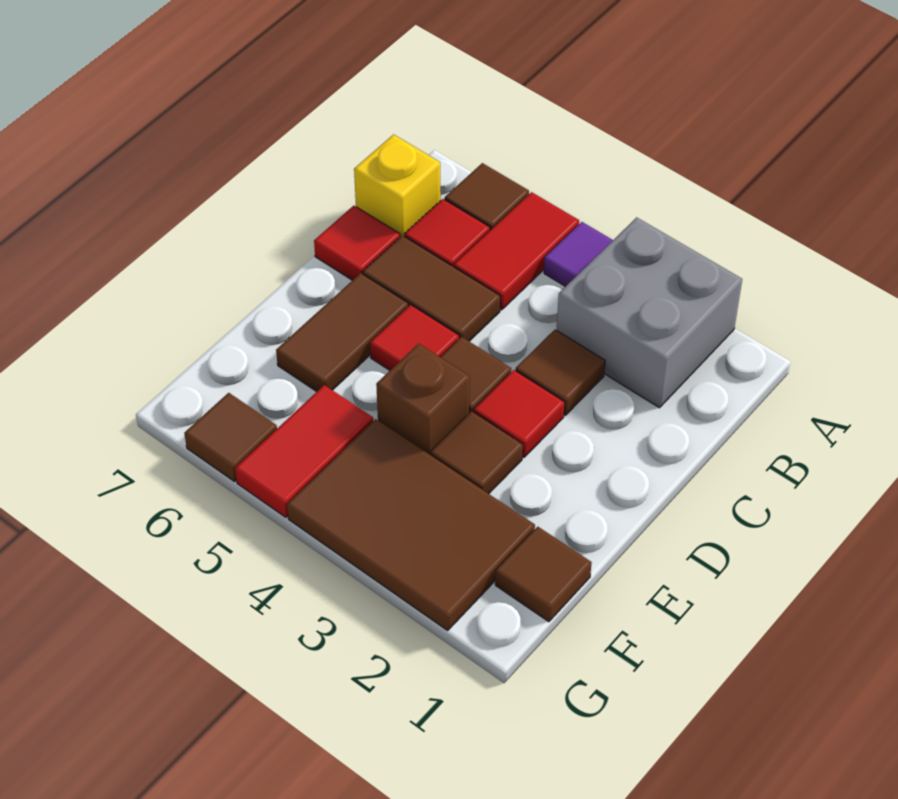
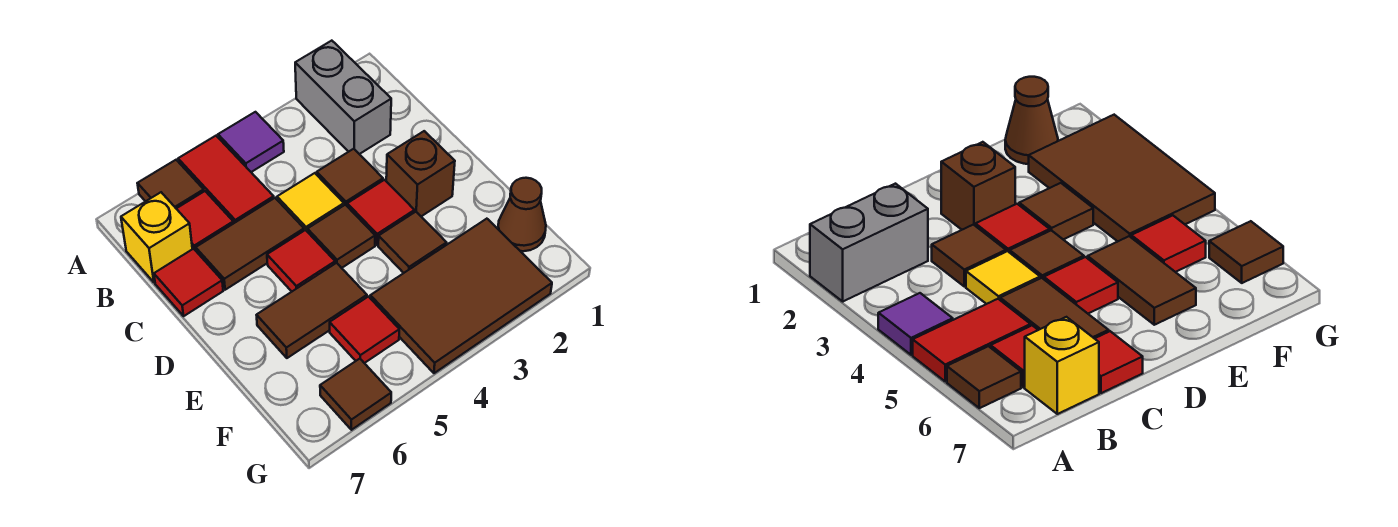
grey 2x2 brick [557,217,742,408] -> grey 1x2 brick [295,41,391,154]
none -> yellow 1x1 tile [277,173,344,232]
brown 1x2 tile [276,273,408,392] -> brown 1x2 tile turned to [257,263,367,358]
brown 1x1 brick [376,344,470,455] -> brown 1x1 brick moved to [386,131,455,216]
brown 1x1 tile [495,527,592,622] -> brown 1x1 cone [498,178,546,251]
red 1x2 tile [235,385,373,517] -> red 1x1 tile [330,297,399,363]

